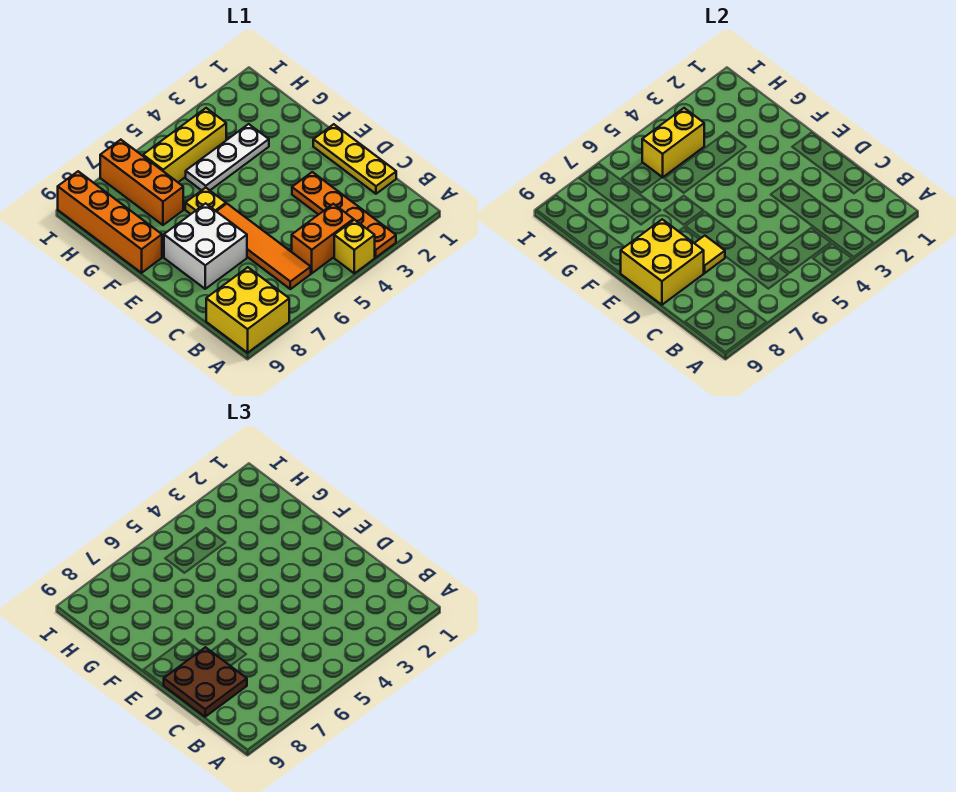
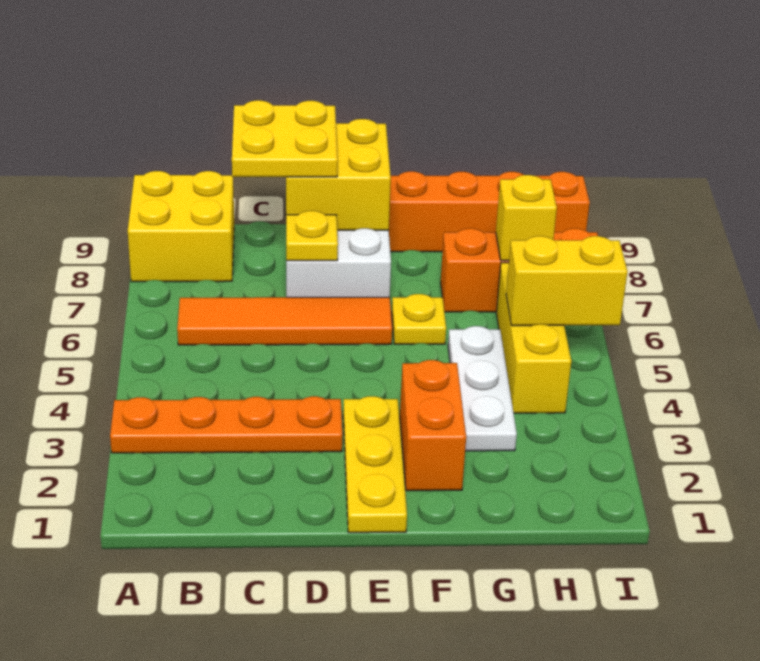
yellow 1x1 brick [334,220,375,273] -> yellow 1x1 brick moved to [496,175,557,261]
orange 1x2 brick [292,204,354,273] -> orange 1x2 brick moved to [400,360,466,491]
yellow 1x3 plate [313,124,396,194] -> yellow 1x3 plate turned to [343,396,407,533]
brown 2x2 plate [164,647,247,717] -> yellow 2x2 plate [232,100,338,177]
yellow 1x1 tile [695,236,725,273] -> yellow 1x1 plate [286,211,338,261]
yellow 1x2 brick [642,108,704,177] -> yellow 1x2 brick turned to [506,236,628,326]

